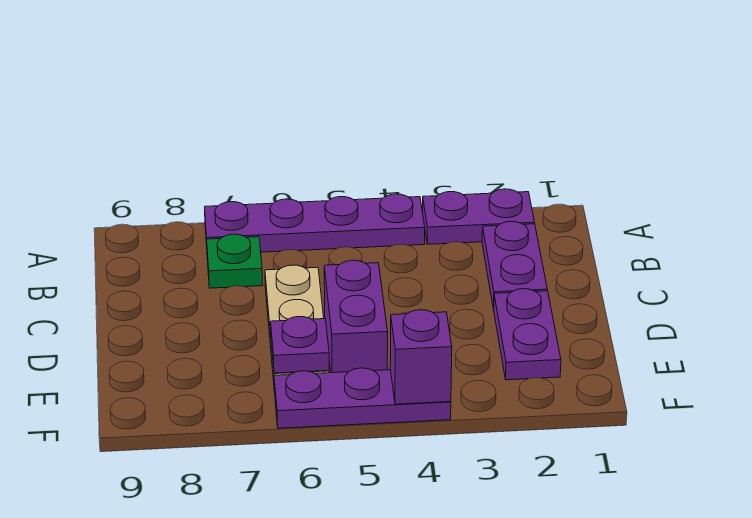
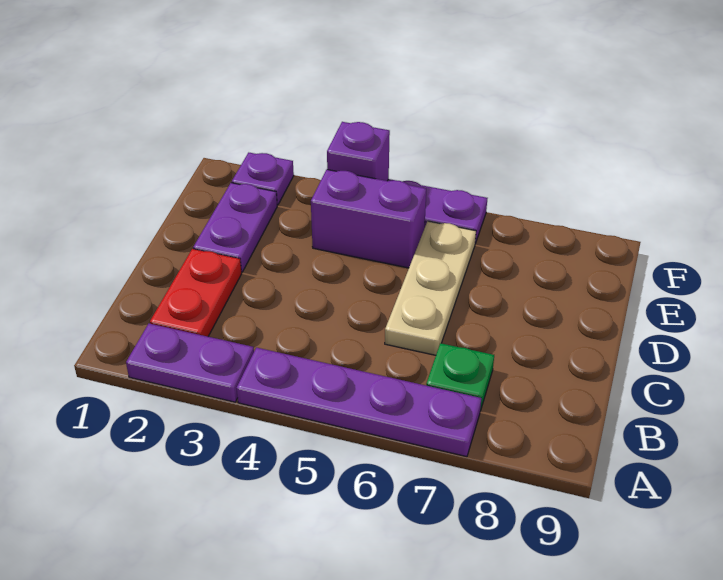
purple 1x2 plate [482,221,547,309] -> red 1x2 plate [150,249,242,337]
purple 1x2 brick [324,260,388,373] -> purple 1x2 brick turned to [311,170,426,268]
purple 1x1 plate [271,317,329,373] -> purple 1x1 plate moved to [232,153,294,205]

